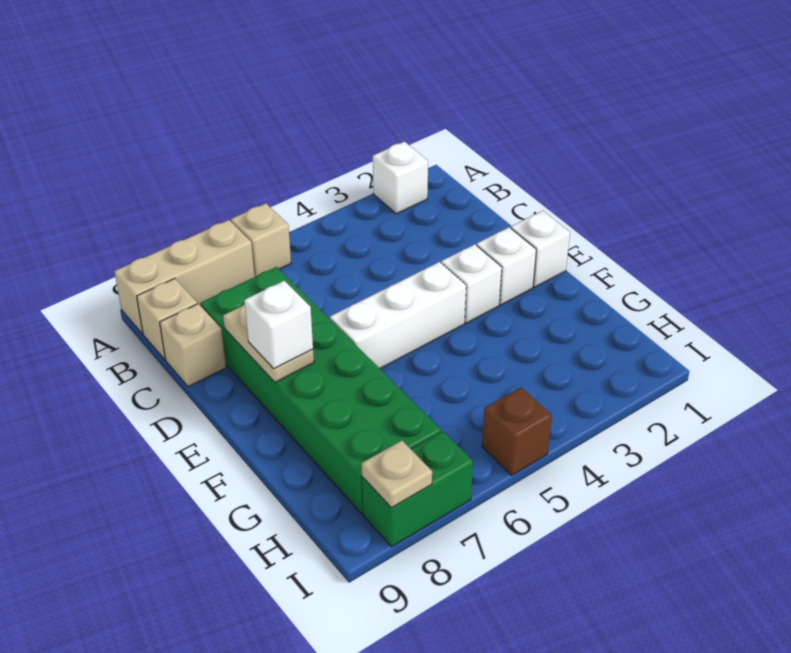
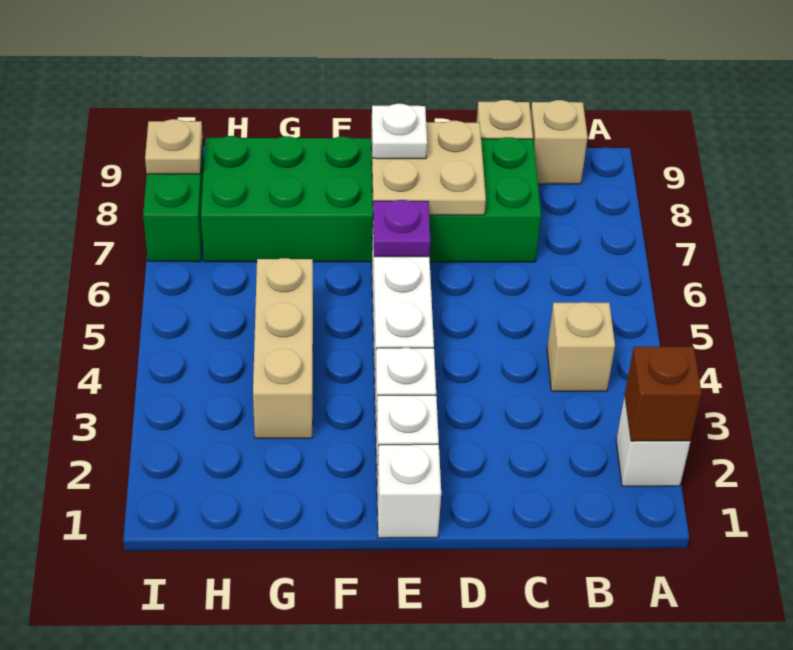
tan 1x1 brick [231,203,291,277] -> tan 1x1 brick moved to [547,302,615,391]
tan 1x3 brick [114,220,255,334] -> tan 1x3 brick moved to [253,258,313,438]
tan 1x2 plate [223,304,314,382] -> tan 2x2 plate [371,121,486,215]
none -> purple 1x1 plate [373,200,430,257]
white 1x1 brick [244,281,313,369] -> white 1x1 plate [372,104,427,159]
brown 1x1 brick [482,387,552,475] -> brown 1x1 brick moved to [625,347,702,441]

